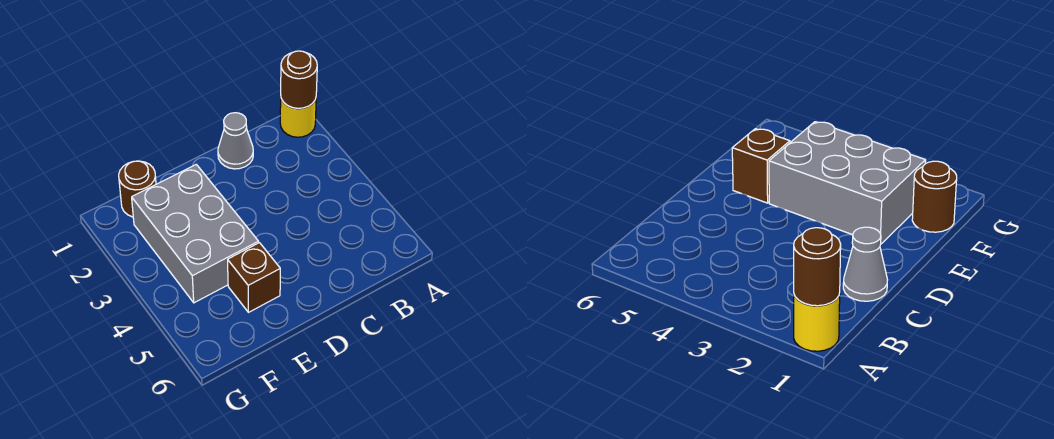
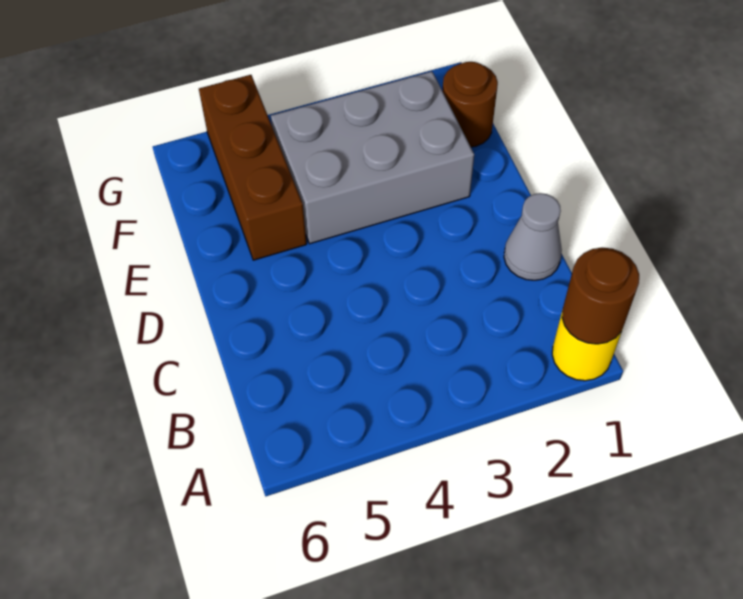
brown 1x1 brick [228,243,280,312] -> brown 1x3 brick [199,75,307,260]

